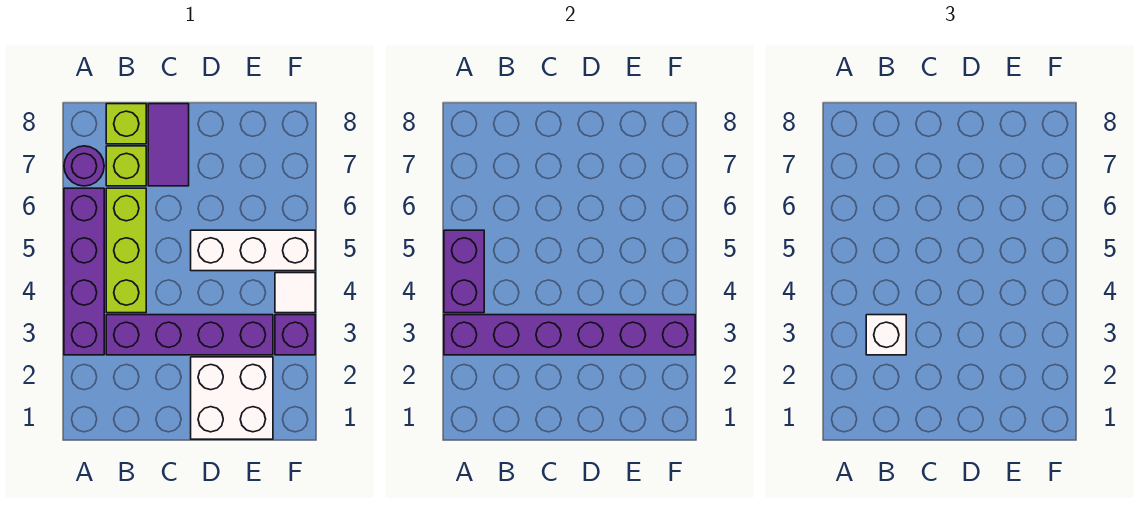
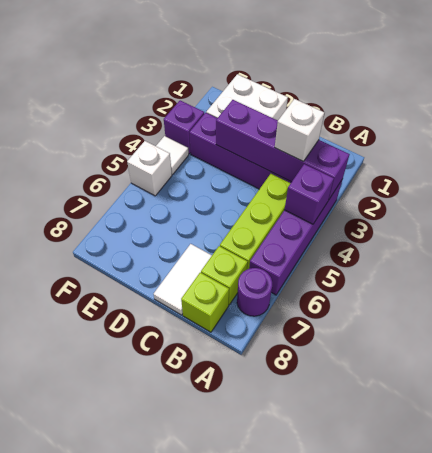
purple 1x6 brick [444,315,695,355] -> purple 1x4 brick [216,100,350,200]
purple 1x2 brick [444,230,484,313] -> purple 1x1 brick [284,164,334,224]
purple 1x2 tile [148,104,189,186] -> white 1x2 tile [154,244,212,315]
white 1x3 brick [191,230,315,271] -> white 1x1 brick [127,141,172,196]

